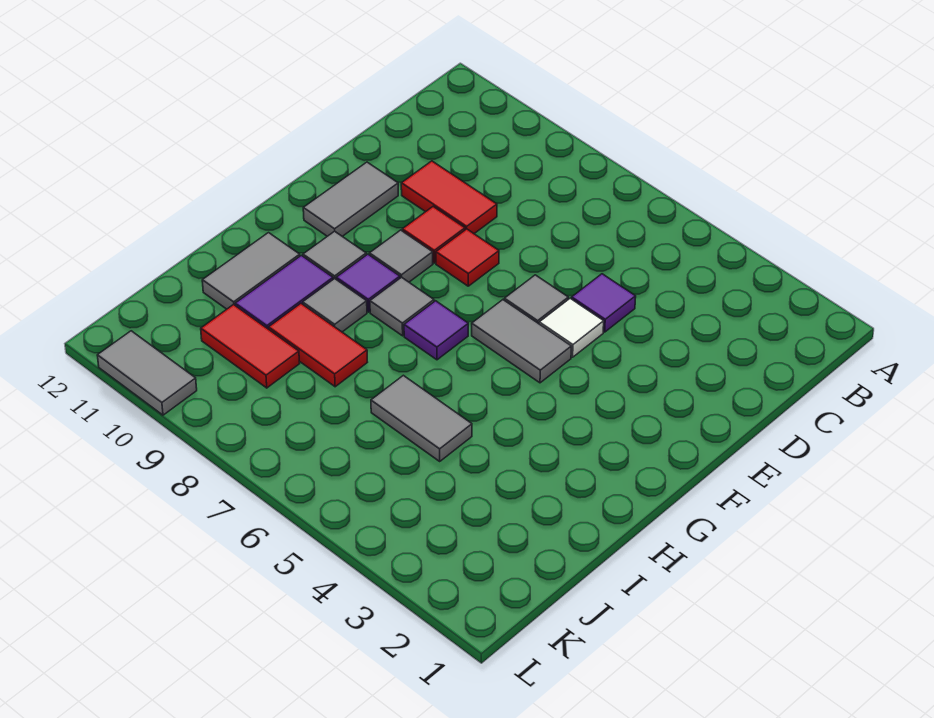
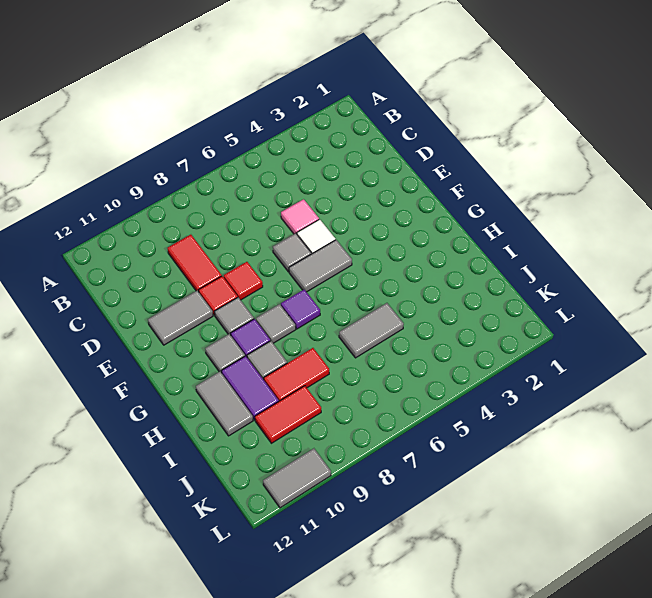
purple 1x1 tile [572,274,636,332] -> pink 1x1 tile [281,199,319,234]
red 1x2 tile [401,161,497,234] -> red 1x2 tile turned to [168,235,222,292]
grey 1x2 tile [303,162,398,236] -> grey 1x2 tile turned to [148,291,213,345]

